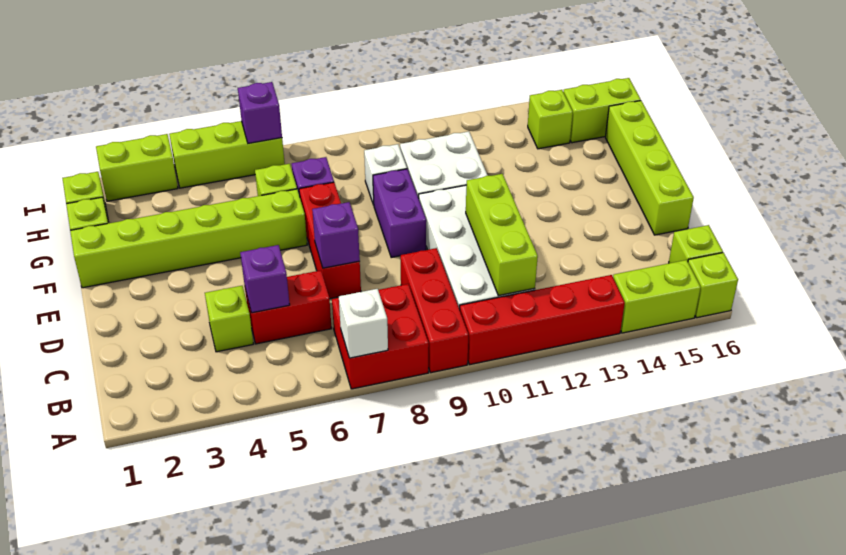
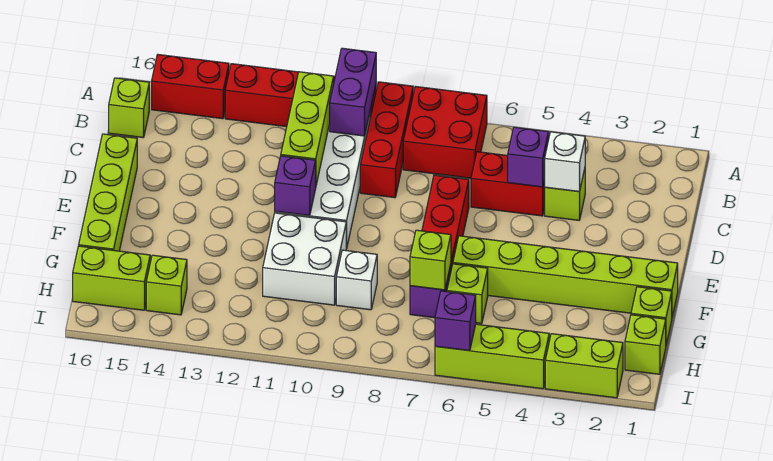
white 1x1 brick [339,289,388,358] -> white 1x1 brick moved to [544,132,585,192]
lime 1x2 brick [613,260,701,333] -> red 1x2 brick [152,55,229,119]
lime 1x1 brick [688,253,738,318] -> lime 1x1 brick moved to [410,230,451,290]
purple 1x1 brick [312,202,360,268] -> purple 1x1 brick moved to [275,156,316,216]
purple 1x2 brick [373,169,426,257] -> purple 1x2 brick moved to [330,48,376,136]

